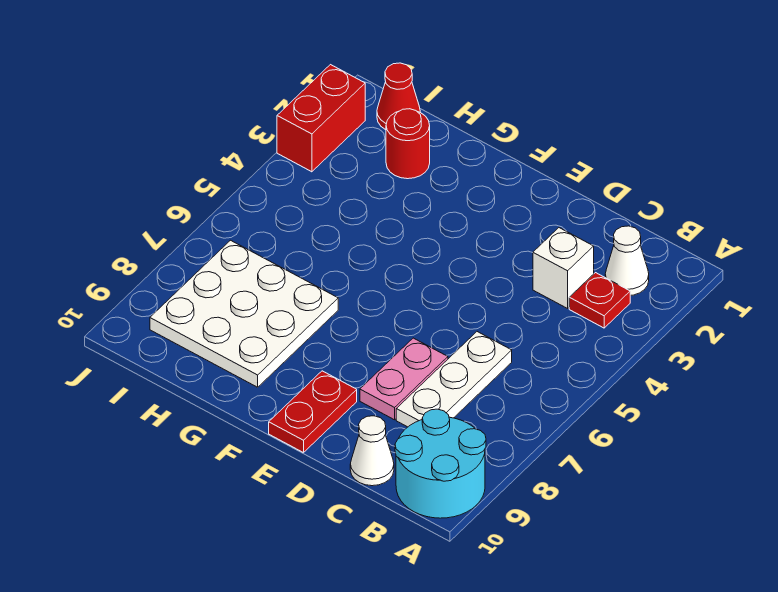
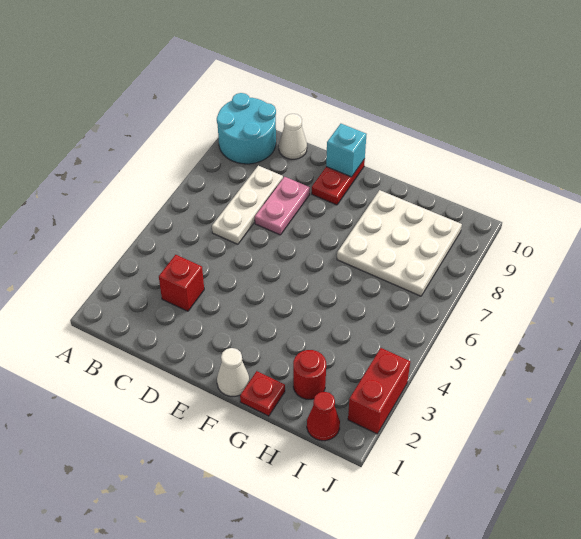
white 1x1 cone [605,226,649,295] -> white 1x1 cone moved to [217,348,249,397]
red 1x1 plate [569,273,630,328] -> red 1x1 plate moved to [240,371,285,416]
white 1x1 brick [533,228,594,308] -> red 1x1 brick [159,255,204,311]
none -> cyan 1x1 brick [326,124,367,177]

